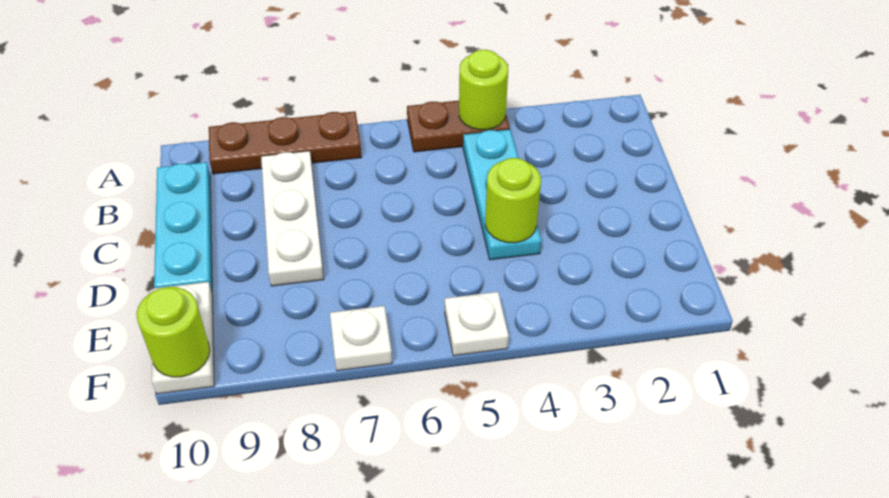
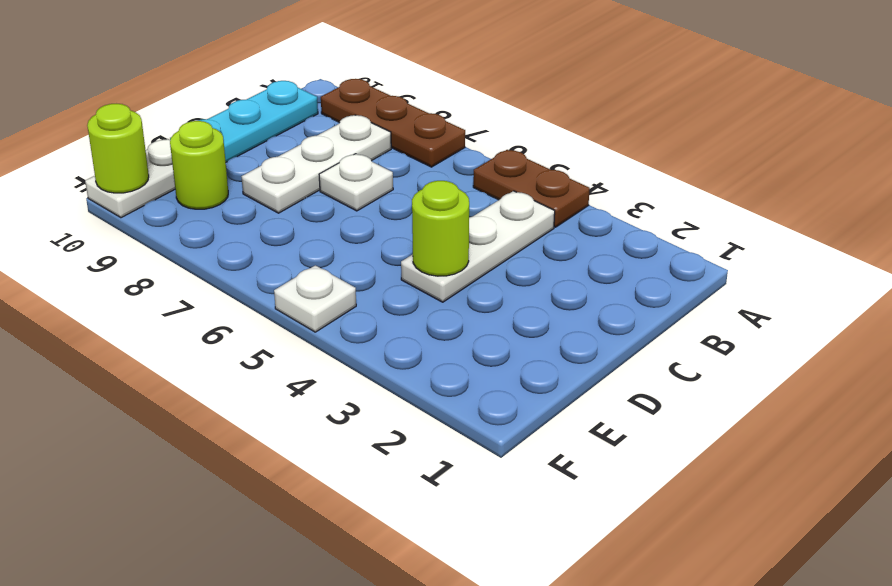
lime 1x1 round brick [459,50,508,130] -> lime 1x1 round brick moved to [170,121,228,209]
cyan 1x3 plate [463,129,542,260] -> white 1x3 plate [401,191,555,302]
white 1x1 plate [330,306,392,371] -> white 1x1 plate moved to [319,154,393,211]

